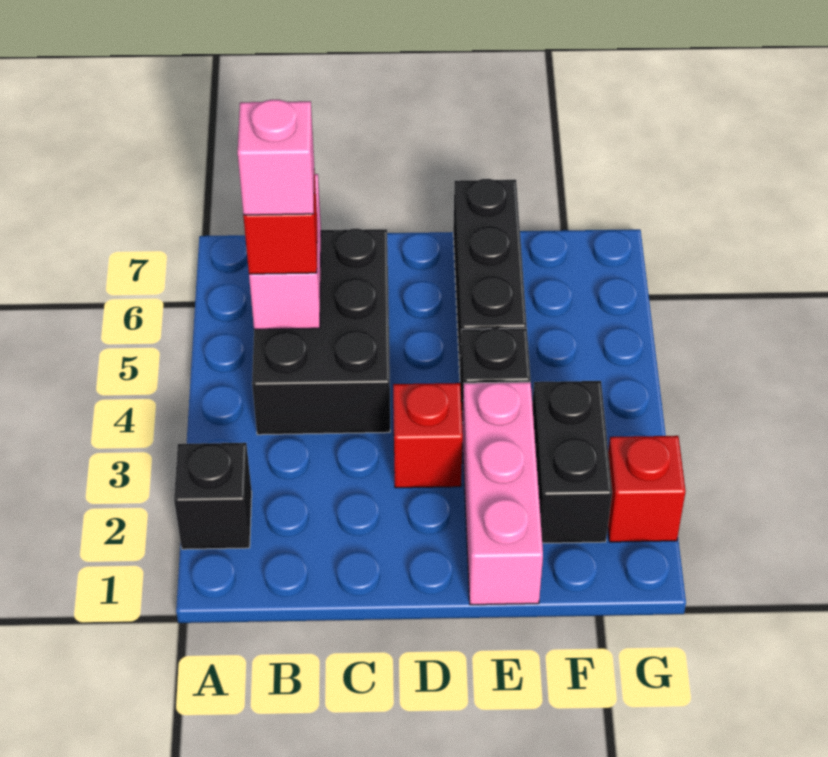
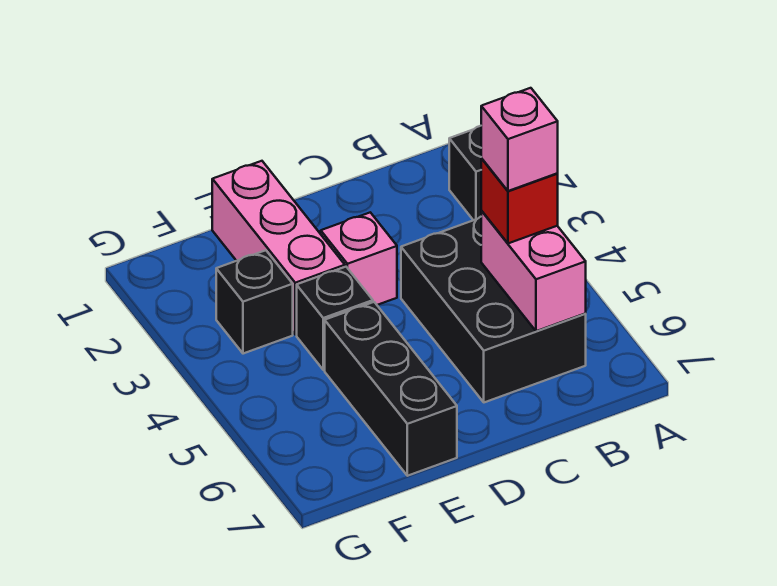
red 1x1 brick [393,383,463,488] -> pink 1x1 brick [321,212,397,305]
black 1x2 brick [532,381,612,543] -> black 1x1 brick [216,250,293,354]
red 1x1 brick [608,436,686,542] -> none

